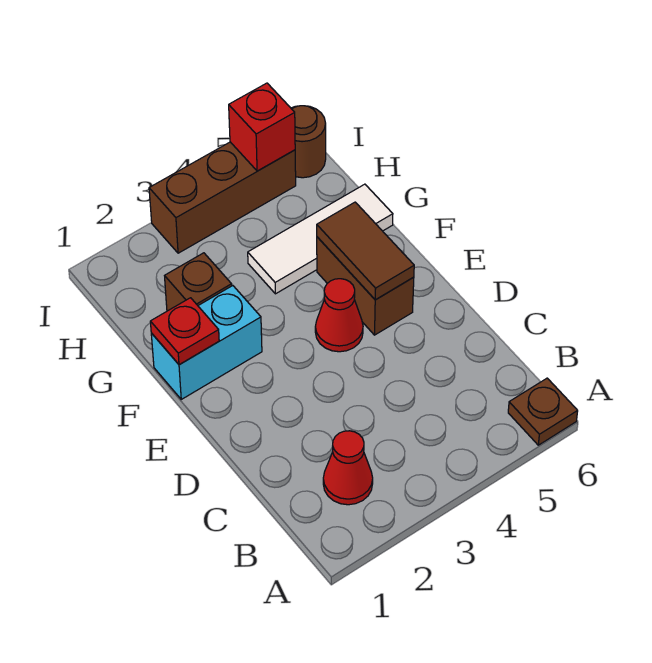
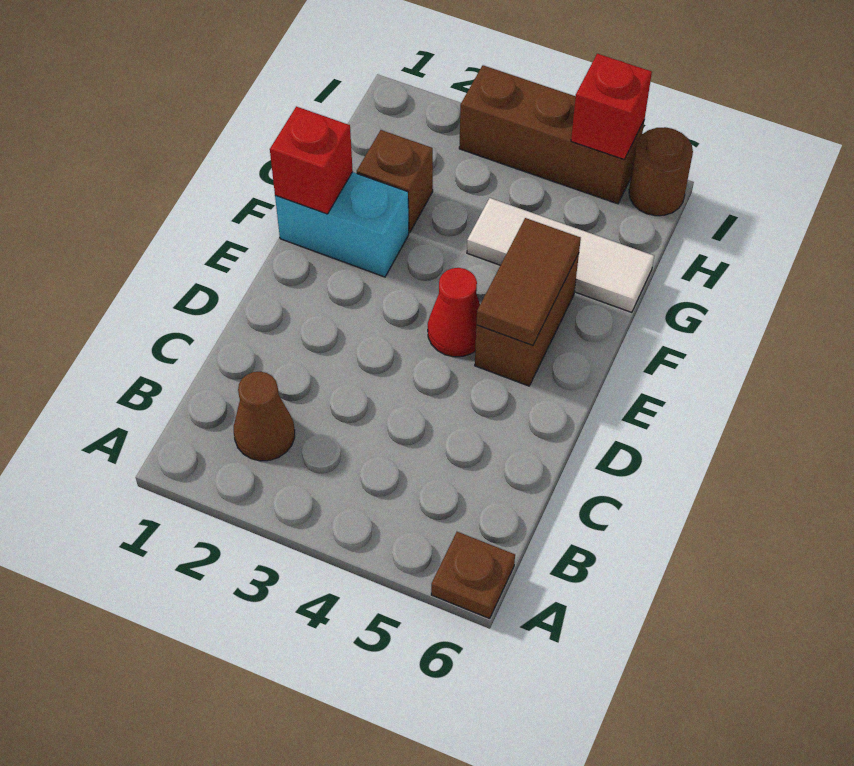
red 1x1 cone [323,431,373,505] -> brown 1x1 cone [234,372,295,461]
red 1x1 plate [150,298,219,365] -> red 1x1 brick [270,107,353,214]

